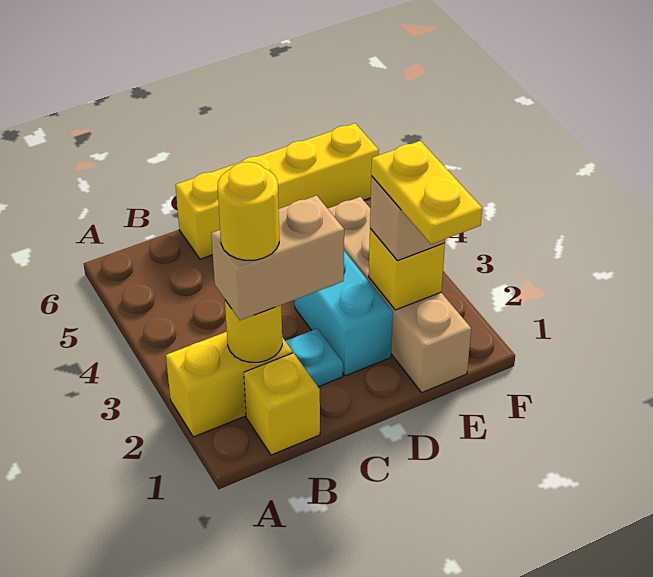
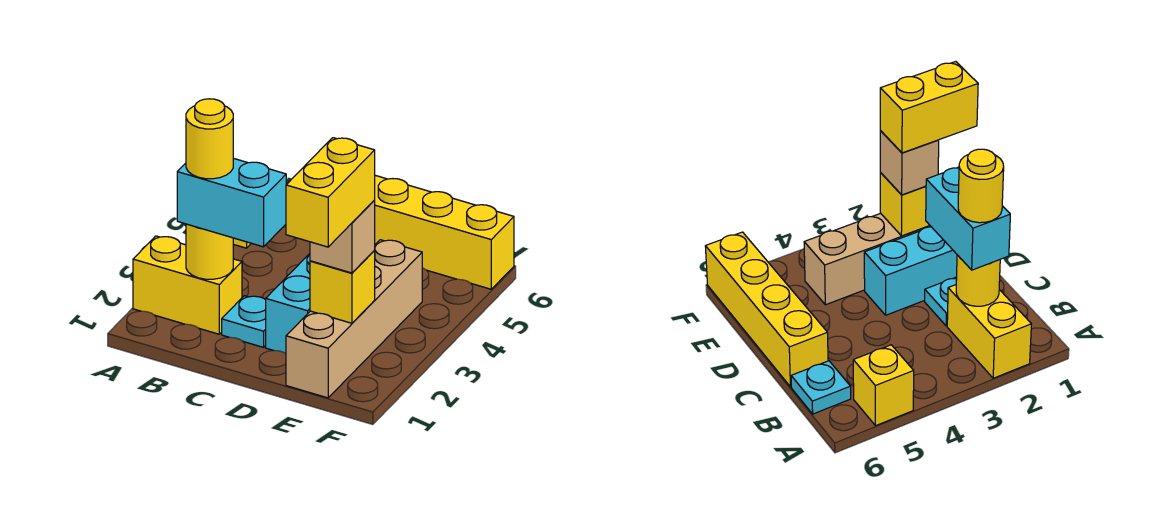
yellow 1x1 brick [244,353,320,455] -> yellow 1x1 brick moved to [853,345,914,426]
tan 1x2 brick [211,195,344,320] -> cyan 1x2 brick [177,158,286,247]
none -> cyan 1x1 plate [791,361,851,414]
yellow 1x2 plate [371,141,482,244] -> yellow 1x2 brick [286,138,375,247]

